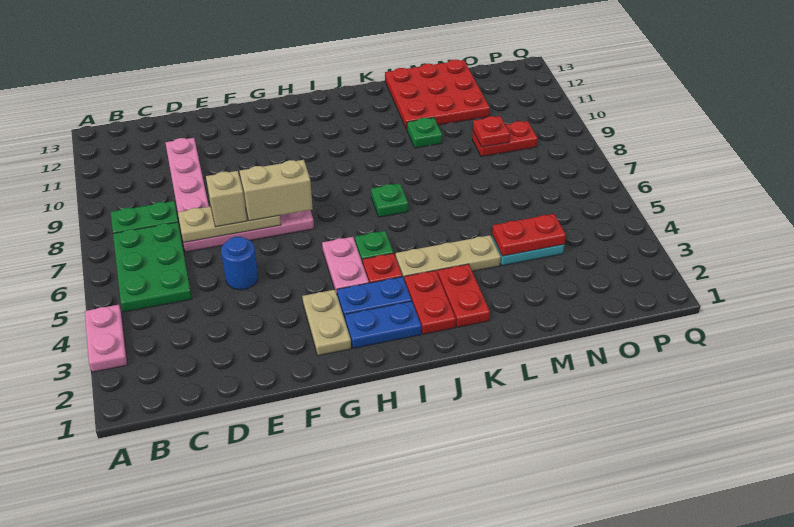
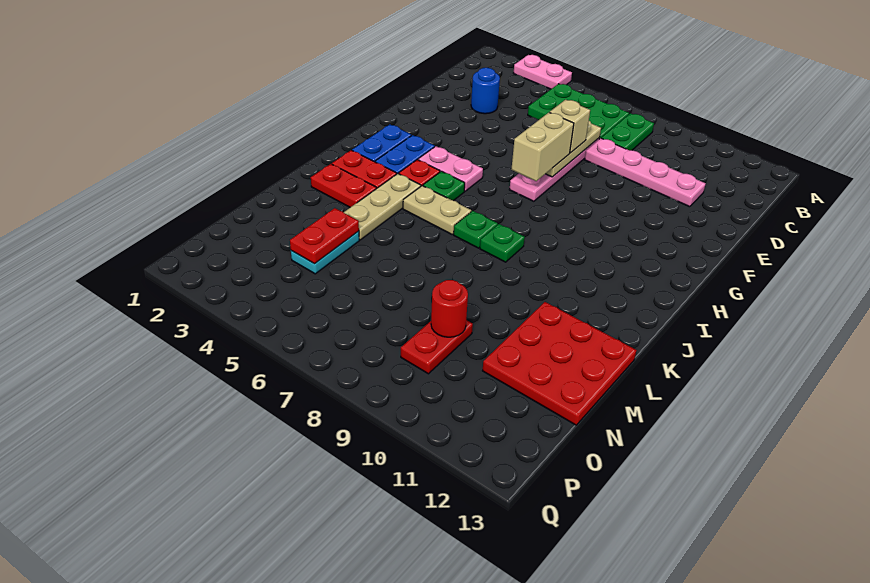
blue 1x1 round brick [221,237,258,290] -> blue 1x1 round brick moved to [471,68,500,114]
tan 1x2 plate [303,290,351,356] -> tan 1x2 plate moved to [403,186,471,234]
green 1x1 plate [407,118,442,148] -> green 1x1 plate moved to [480,224,525,262]
red 1x1 plate [473,116,510,147] -> red 1x1 round brick [431,280,468,337]

